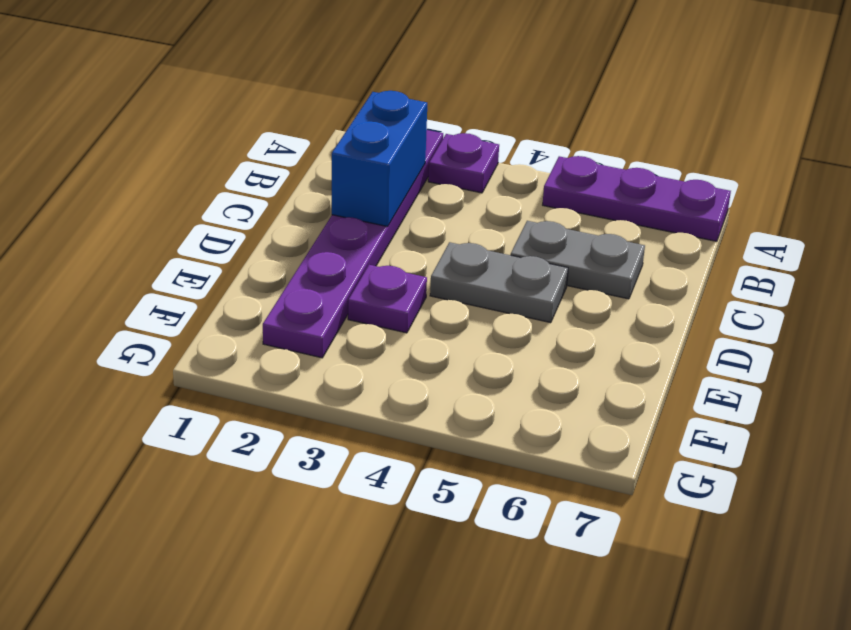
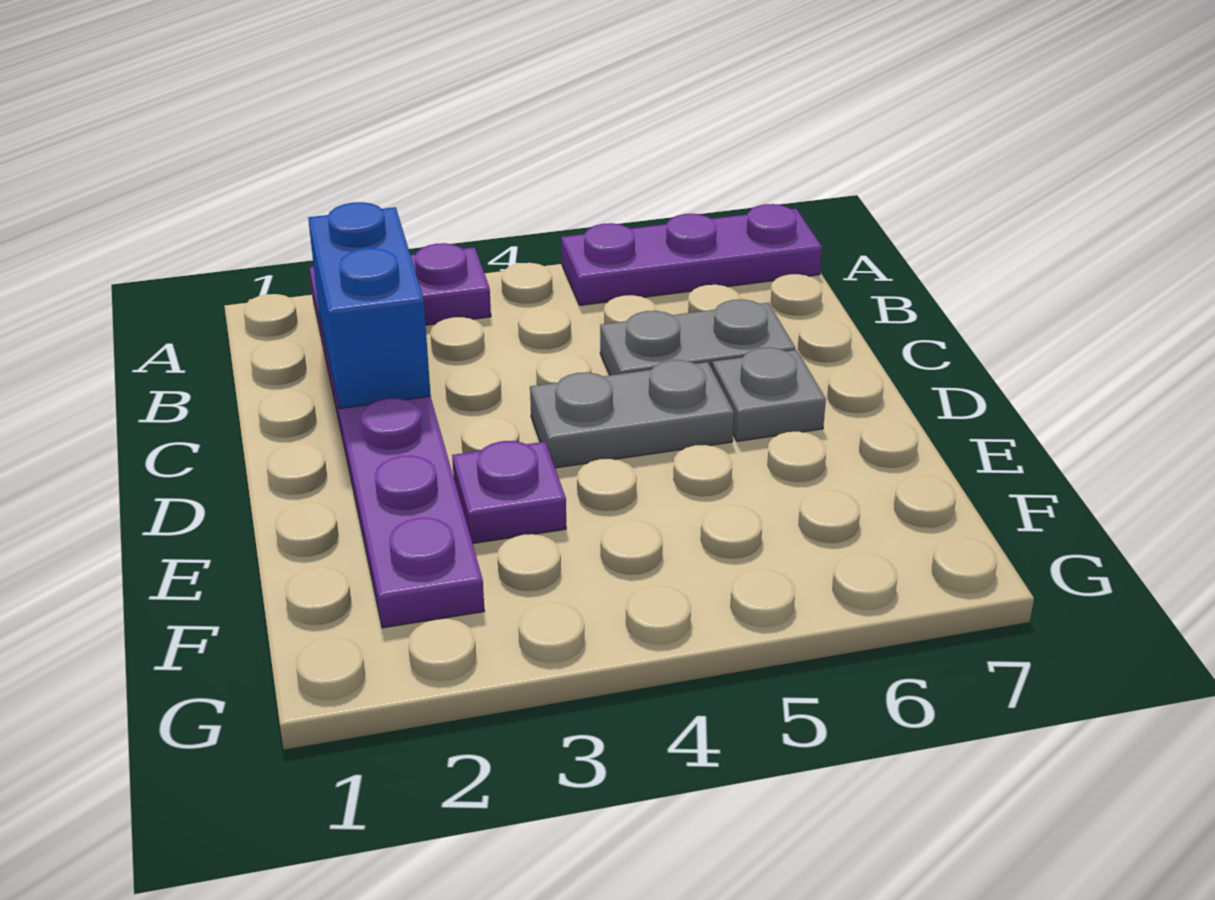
none -> grey 1x1 plate [712,348,826,441]

